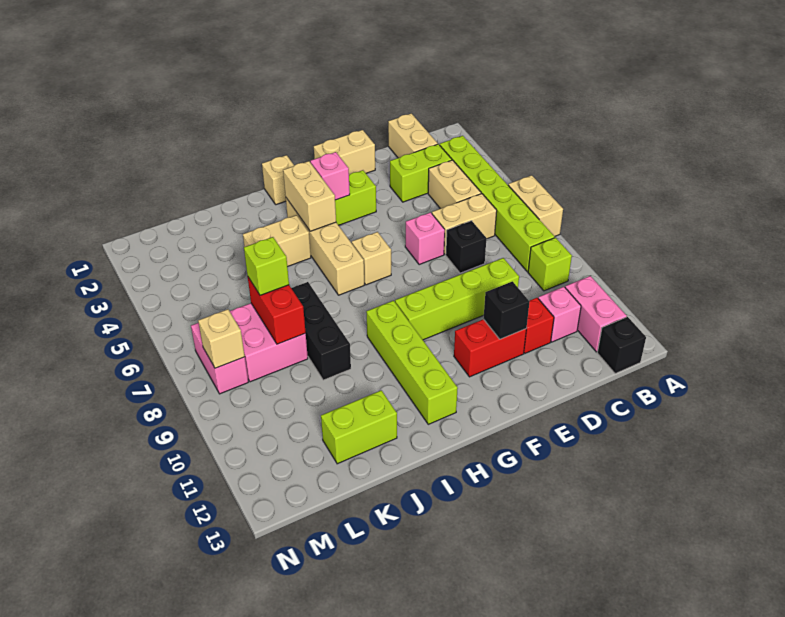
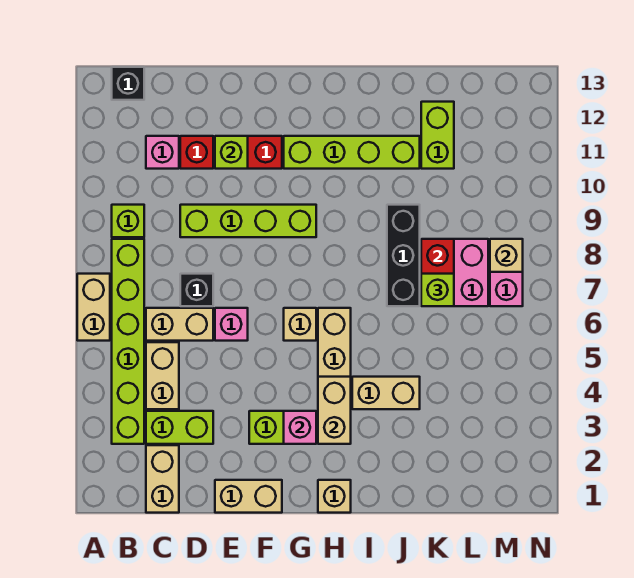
pink 1x2 brick [565,276,627,352] -> none
black 1x1 brick [483,281,530,339] -> lime 1x1 brick [215,136,248,169]
lime 1x4 brick [366,301,458,424] -> lime 1x4 brick turned to [284,136,420,169]
lime 1x2 brick [321,390,397,464] -> lime 1x2 brick turned to [421,102,454,169]

